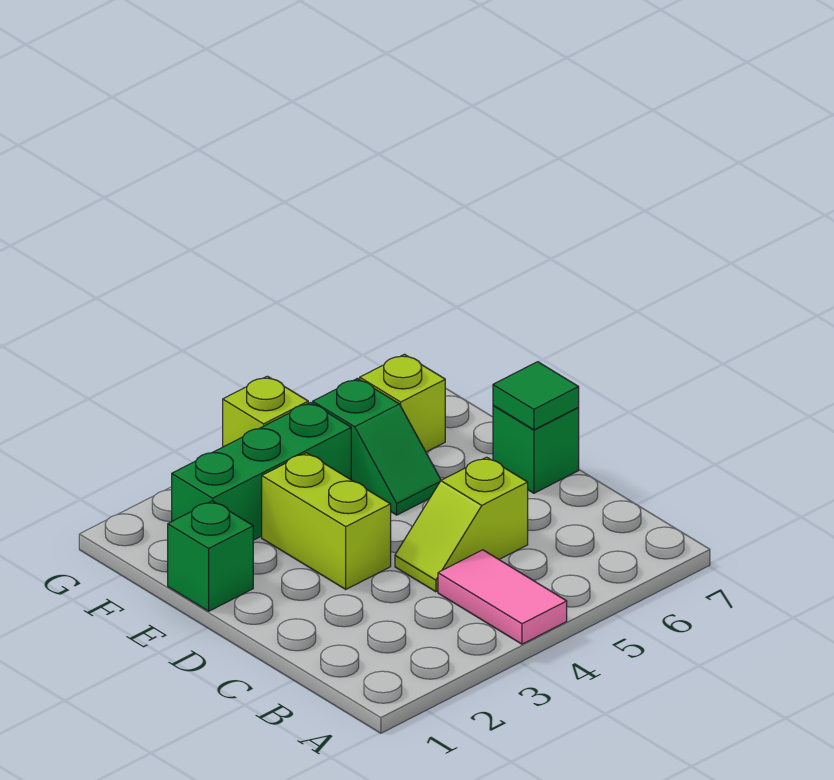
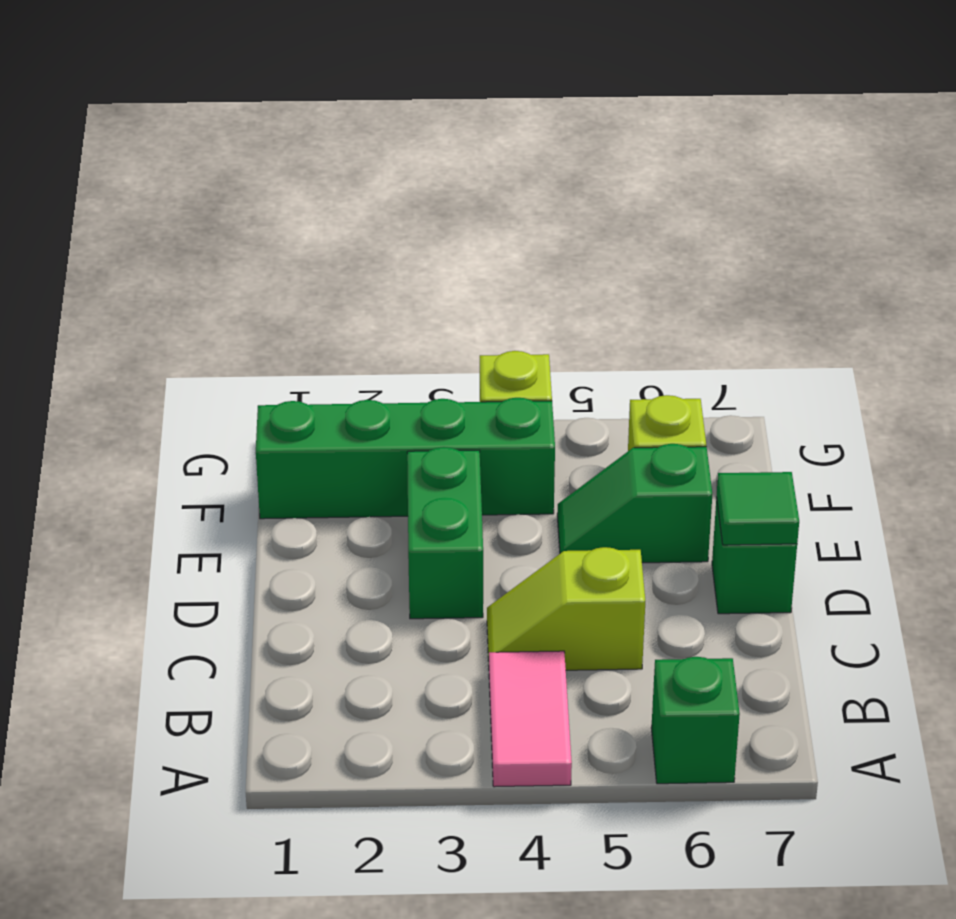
lime 1x2 brick [262,453,391,589] -> green 1x2 brick [407,447,483,619]
green 1x1 brick [168,501,253,611] -> green 1x1 brick moved to [651,657,740,784]
green 1x2 slope [313,378,441,515] -> green 1x2 slope turned to [557,444,712,563]
green 1x3 brick [172,403,351,540] -> green 1x4 brick [256,398,555,519]

